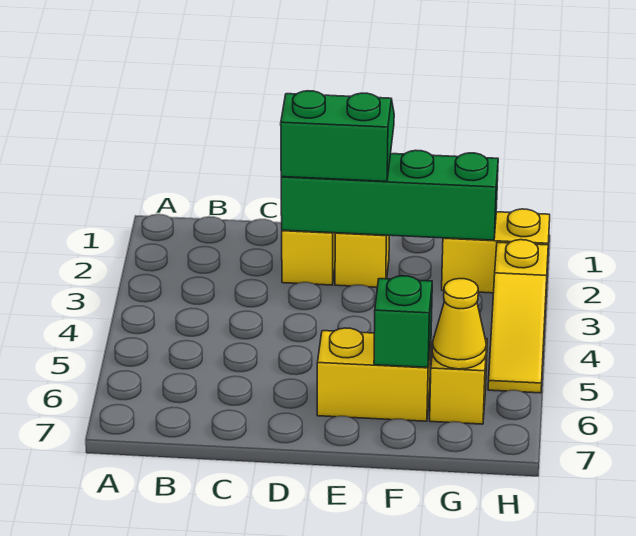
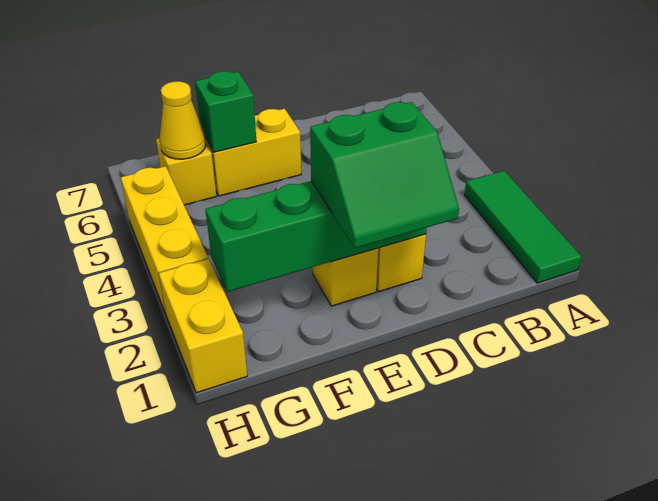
none -> green 1x3 tile [464,171,581,283]
yellow 1x2 brick [442,209,550,293] -> yellow 1x2 brick turned to [159,259,247,393]
yellow 1x3 slope [488,240,548,393] -> yellow 1x3 brick [121,166,208,314]

